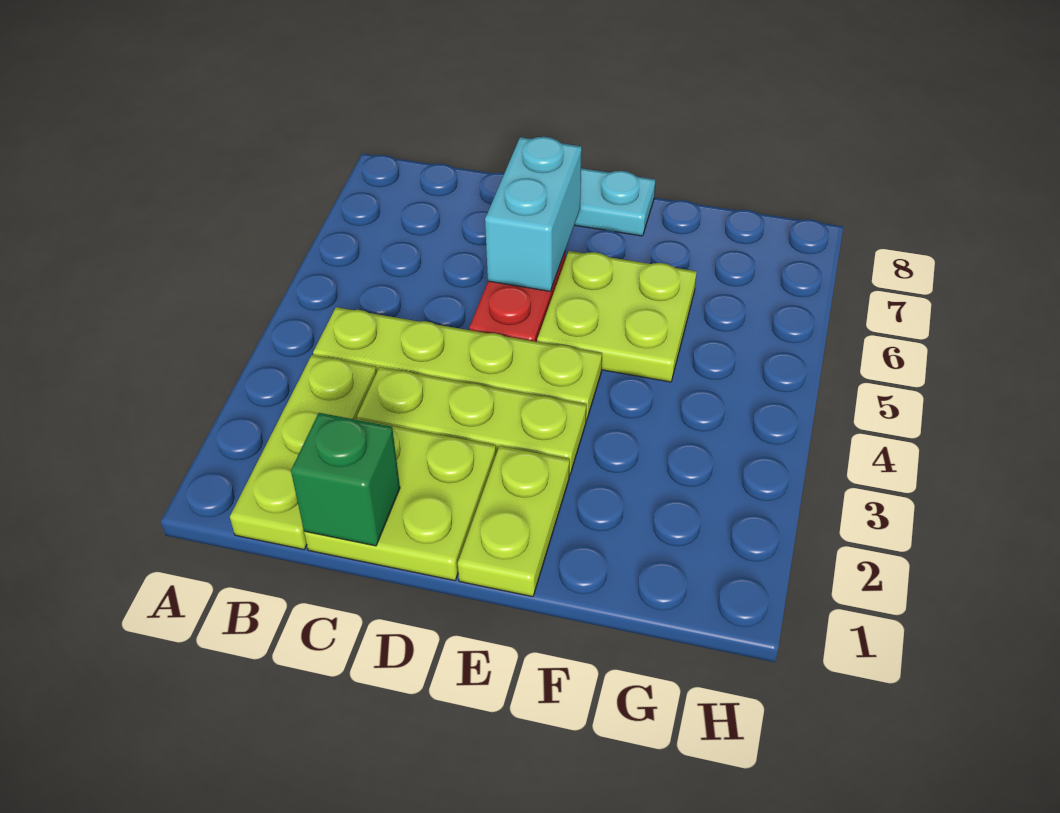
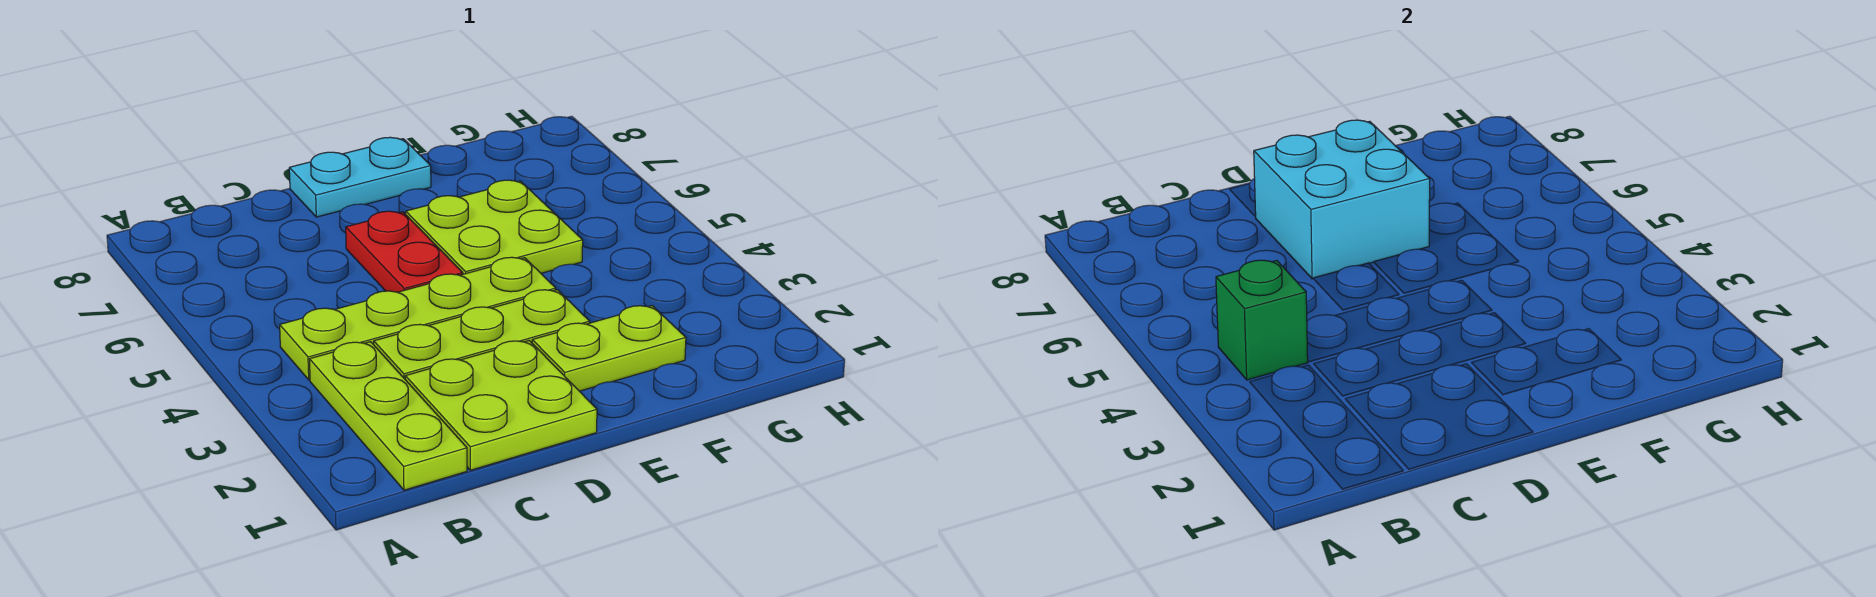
green 1x1 brick [291,413,400,546] -> green 1x1 brick moved to [1216,260,1308,380]
cyan 1x2 brick [485,137,582,291] -> cyan 2x2 brick [1254,120,1430,279]
lime 1x2 plate [458,446,570,597] -> lime 1x2 plate turned to [532,306,686,391]

